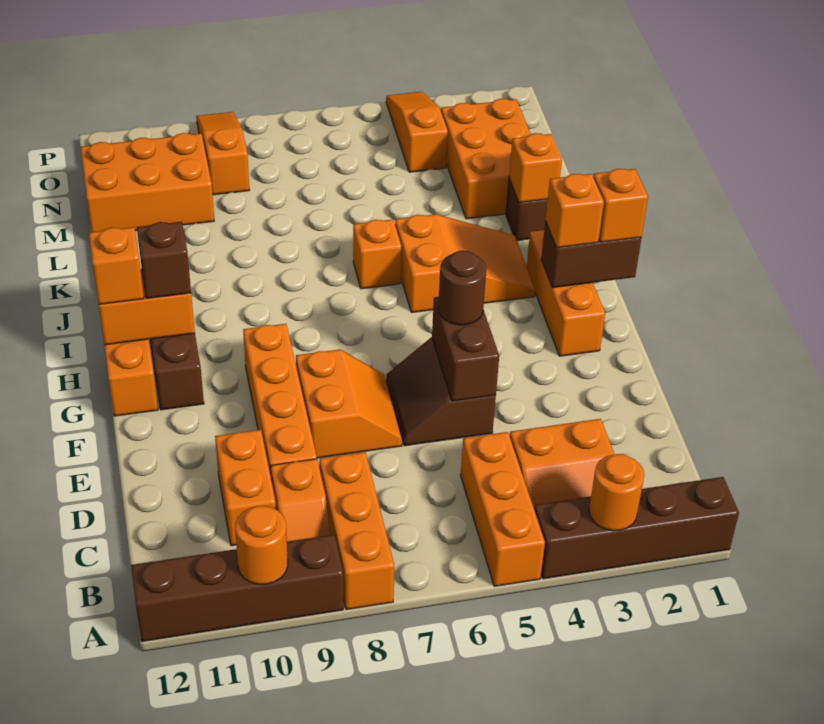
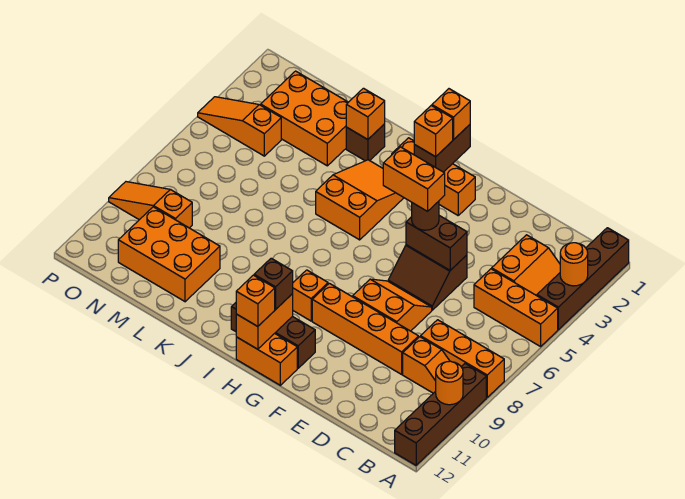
orange 1x2 brick [215,430,276,546] -> orange 1x2 brick moved to [383,147,445,211]
orange 1x1 brick [353,219,401,289] -> orange 1x1 brick moved to [292,270,328,321]
orange 2x3 brick [81,133,214,232] -> orange 2x3 brick turned to [118,207,220,302]

